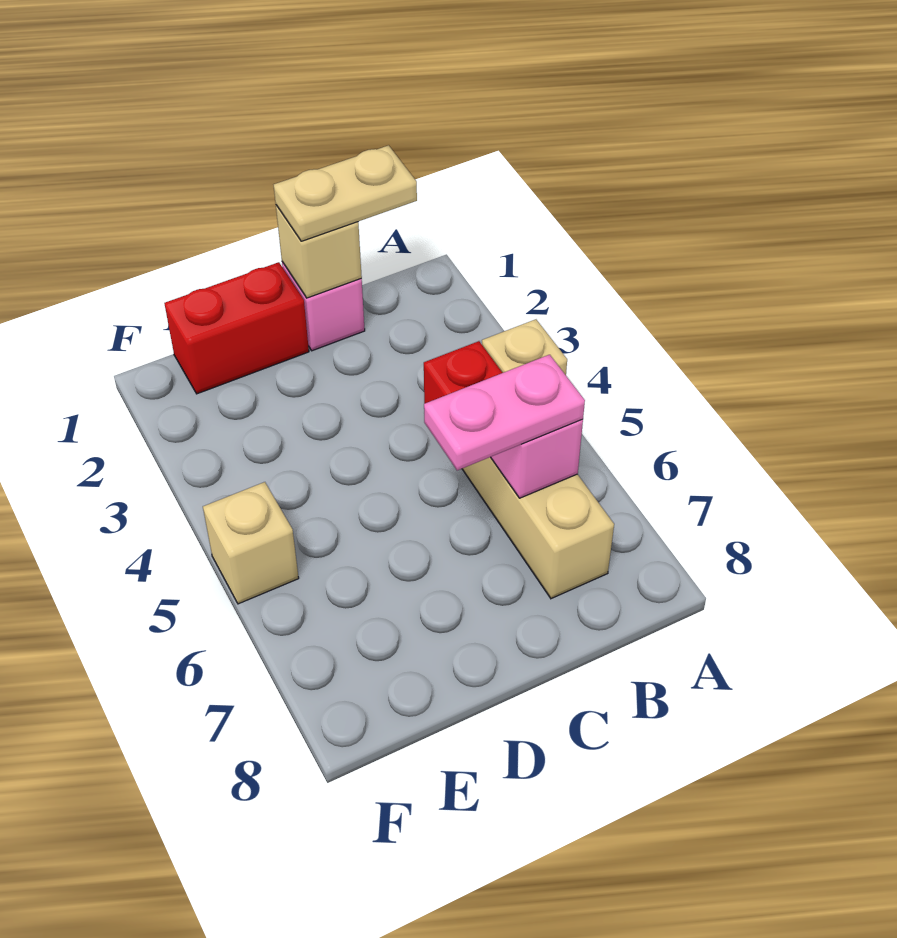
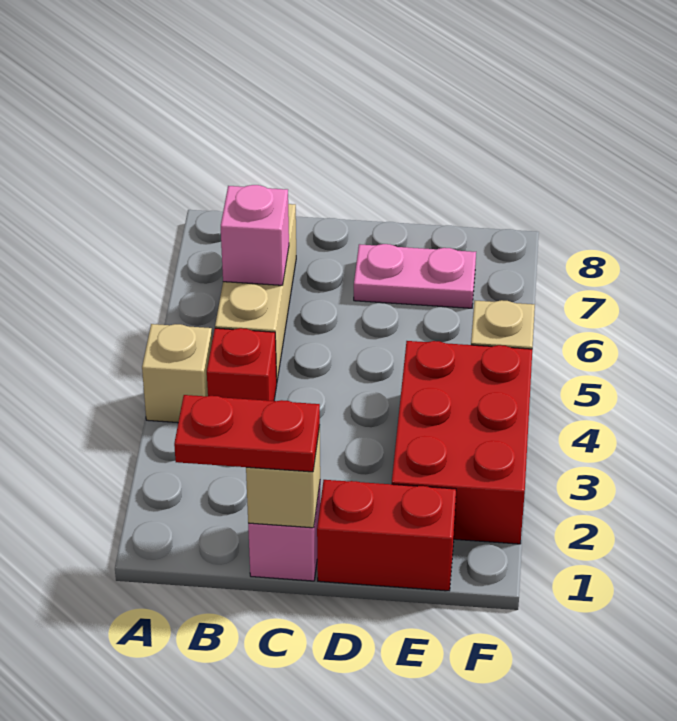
tan 1x2 plate [274,145,417,241] -> red 1x2 plate [174,395,320,472]
pink 1x2 plate [424,355,585,470] -> pink 1x2 plate moved to [354,244,476,308]
none -> red 2x3 brick [392,341,532,544]

